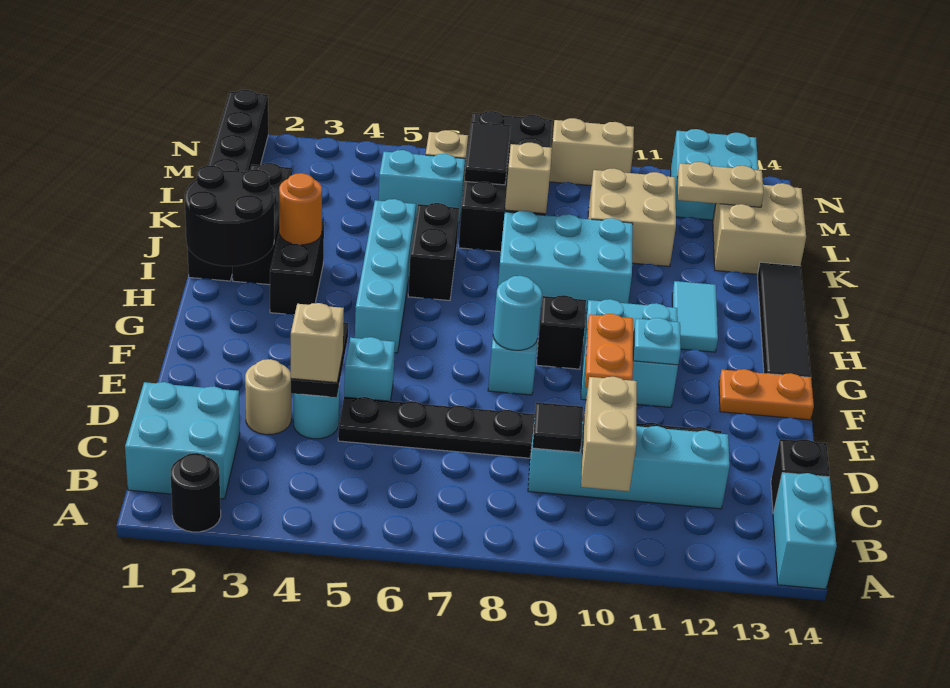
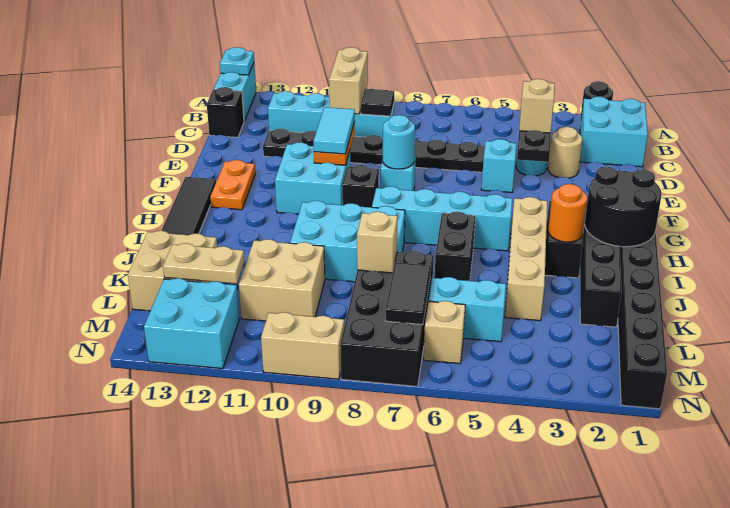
cyan 1x1 plate [633,318,681,365] -> cyan 1x1 plate moved to [220,47,254,75]
orange 1x2 plate [719,369,814,420] -> orange 1x2 plate turned to [210,160,255,210]
cyan 1x4 brick [355,199,416,353] -> cyan 1x4 brick turned to [372,186,512,251]
none -> tan 1x4 brick [505,197,547,321]
cyan 1x2 tile [672,281,718,352] -> cyan 1x2 tile moved to [314,107,355,154]

